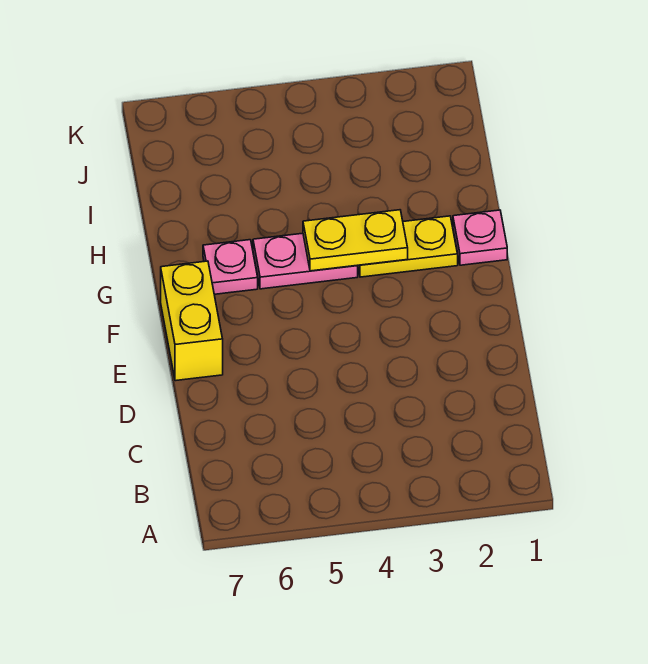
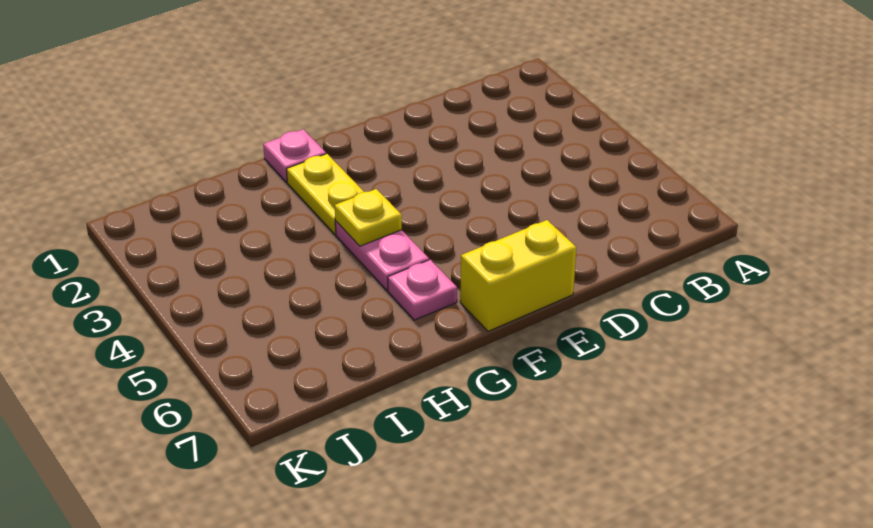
yellow 1x2 plate [303,210,408,271] -> yellow 1x1 plate [335,189,402,246]

